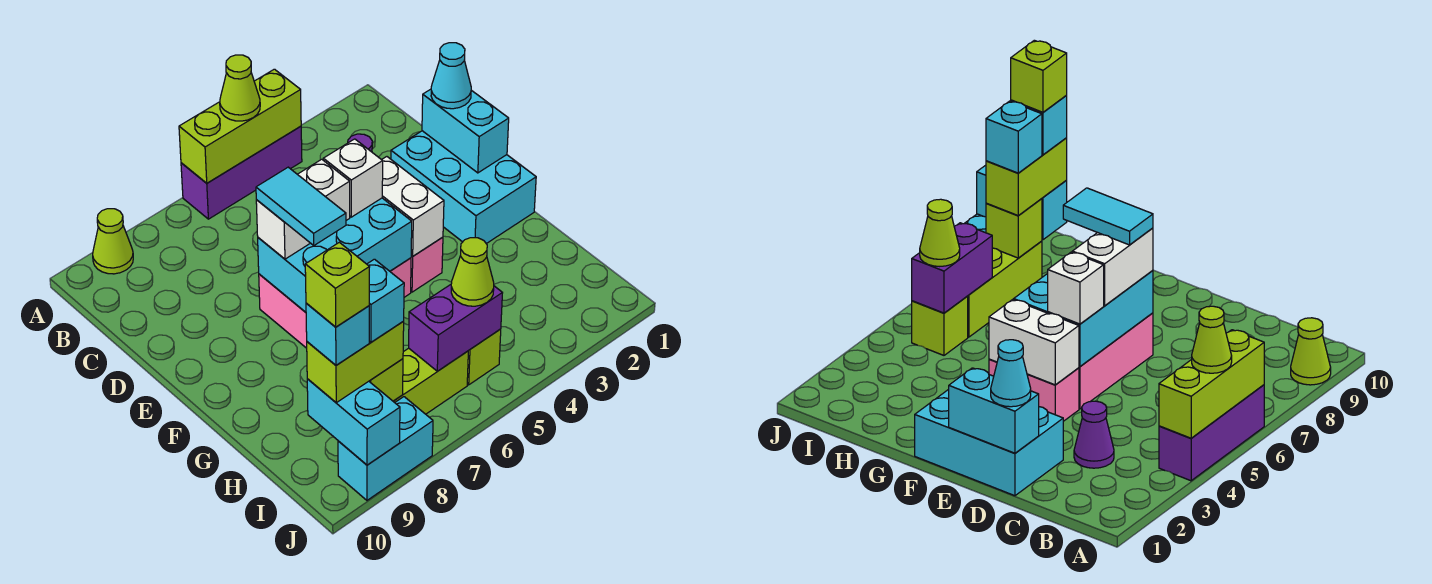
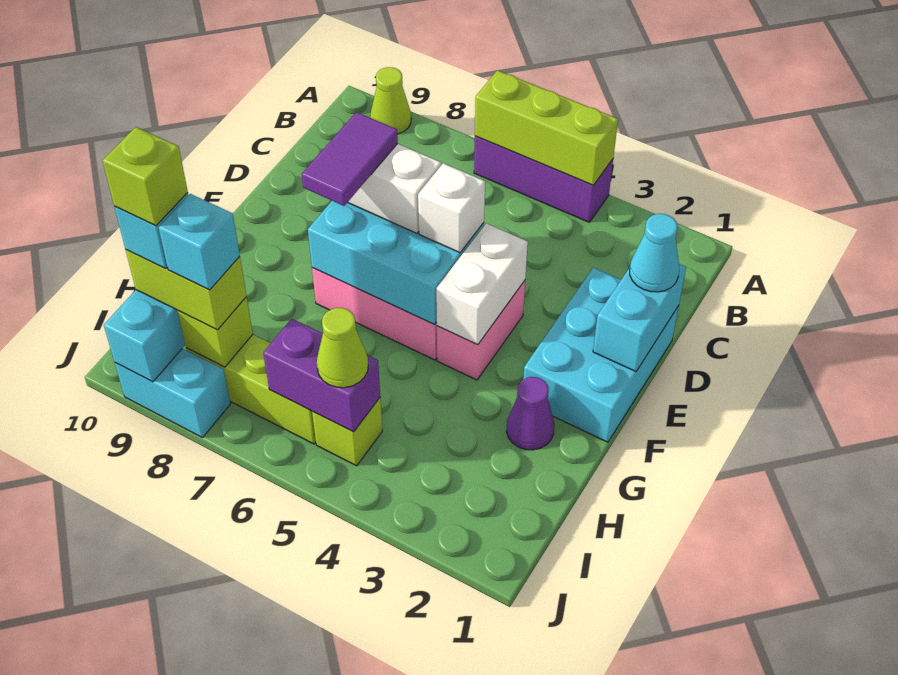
lime 1x1 cone [220,55,260,121] -> none
purple 1x1 cone [1074,401,1114,468] -> purple 1x1 cone moved to [506,377,554,450]
cyan 1x2 tile [256,167,346,245] -> purple 1x2 tile [302,112,398,206]

